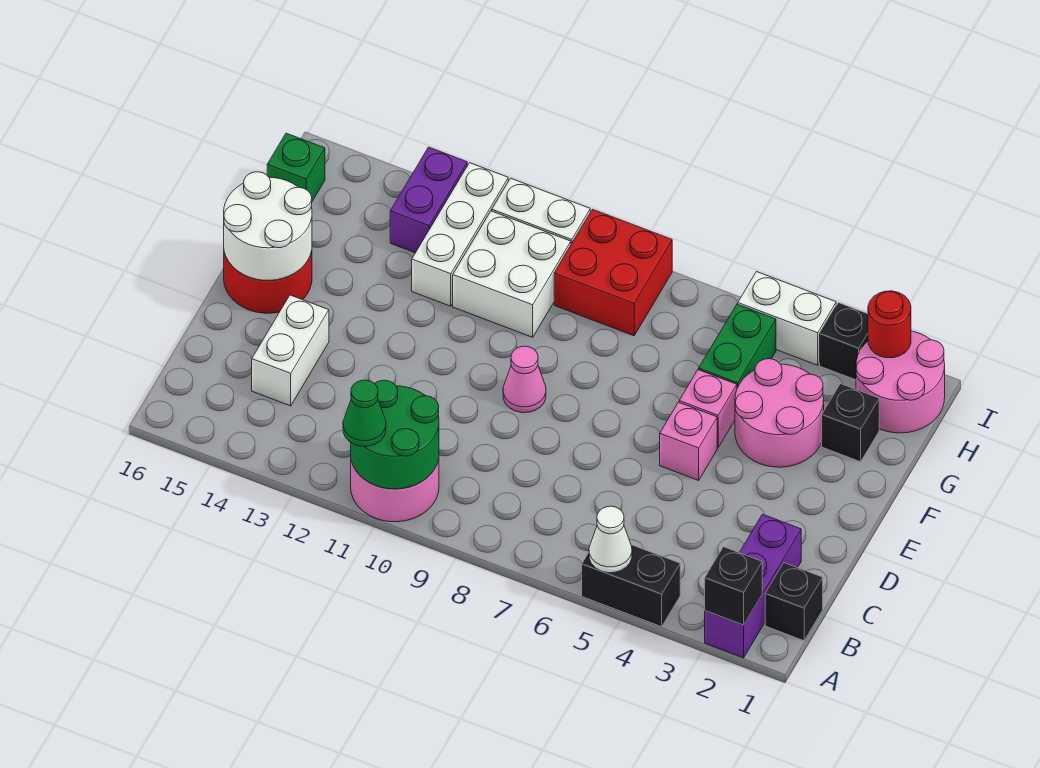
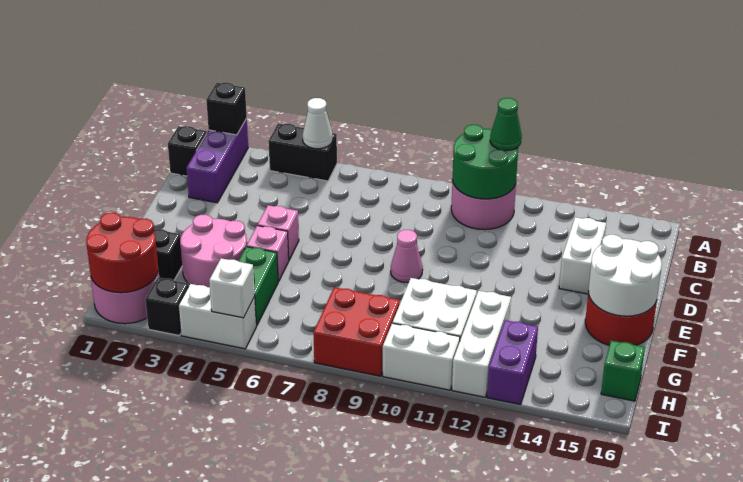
red 1x1 round brick [868,291,911,358] -> red 2x2 round brick [86,213,158,293]
none -> white 1x1 brick [209,258,255,318]

